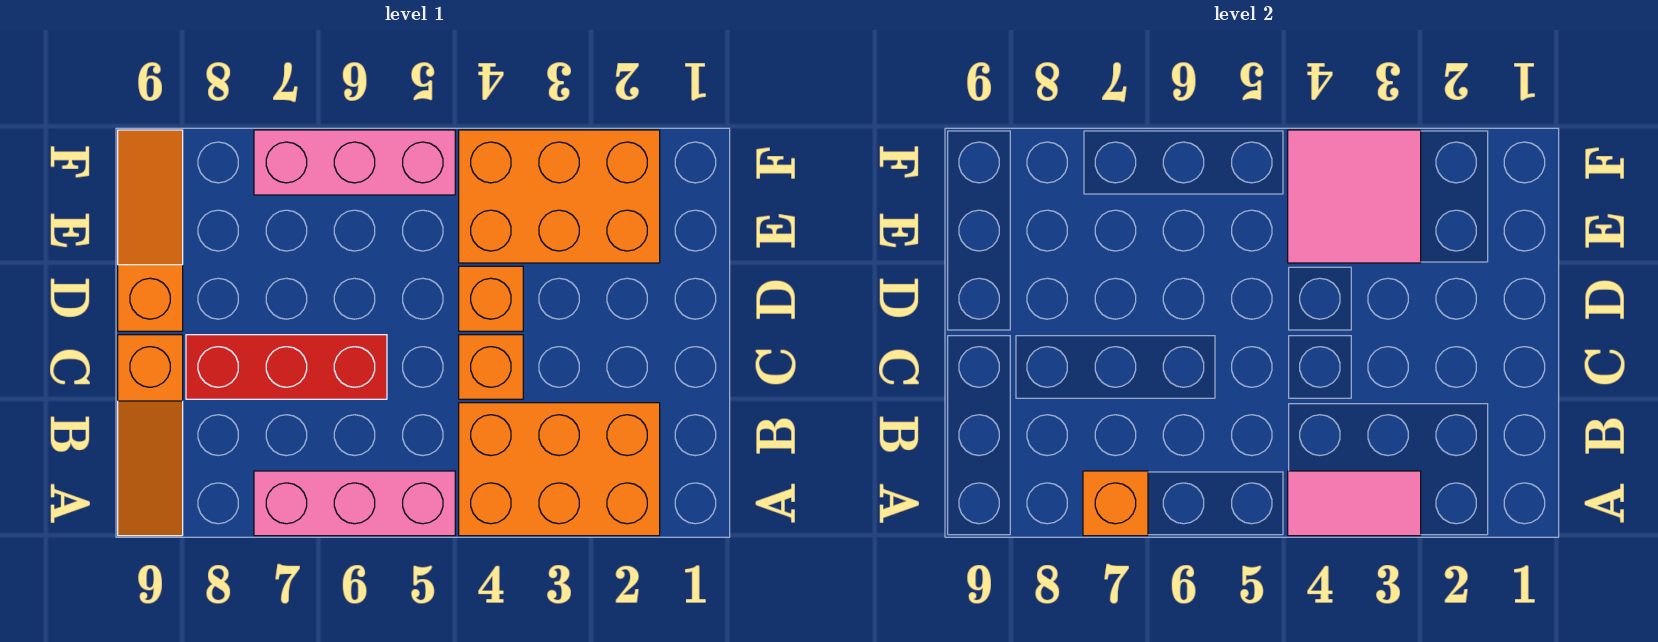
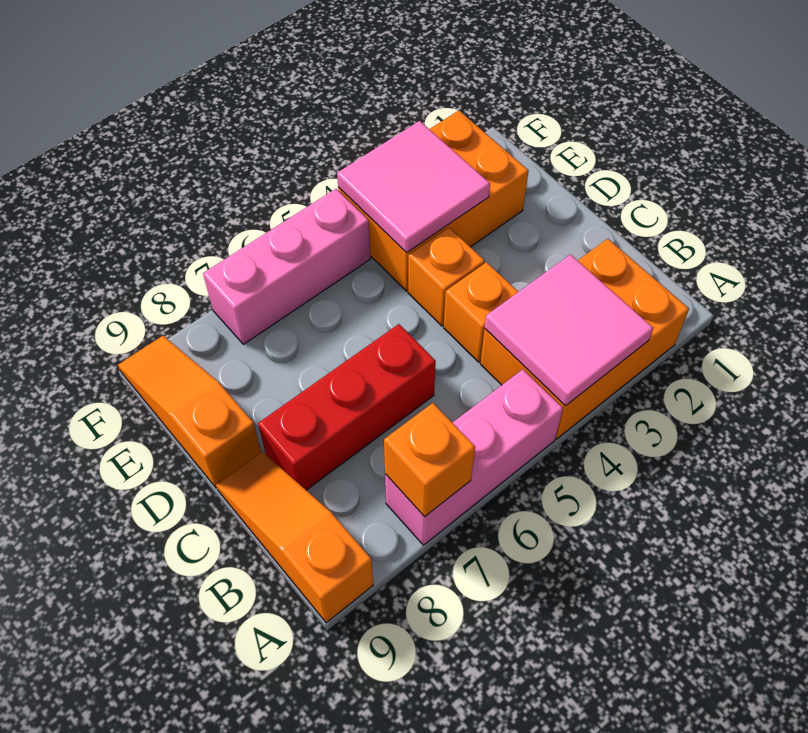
pink 1x2 tile [1288,471,1421,536] -> pink 2x2 tile [485,254,653,406]
orange 1x3 slope [118,335,183,536] -> orange 1x3 slope turned to [216,452,373,623]

